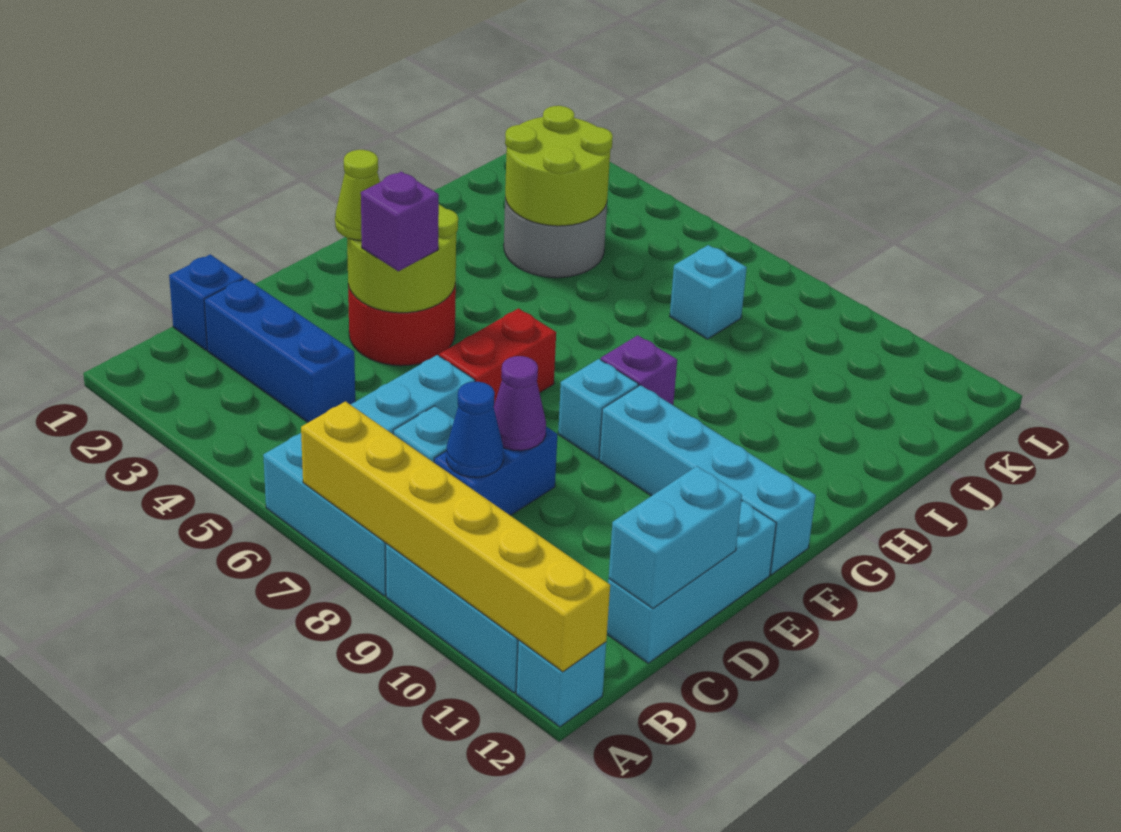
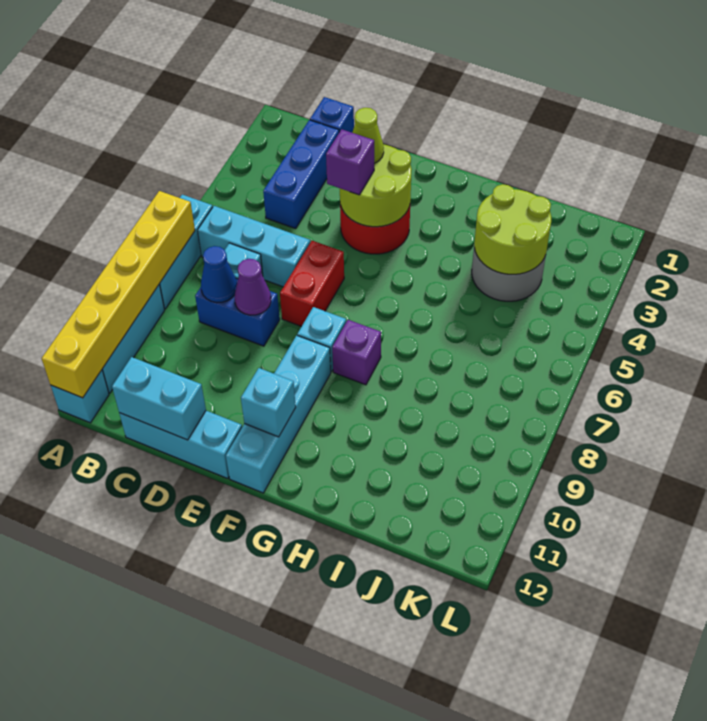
red 1x2 brick [439,308,556,405] -> red 1x2 brick turned to [280,241,344,326]
cyan 1x1 brick [670,245,747,339] -> cyan 1x1 brick moved to [241,368,296,437]

